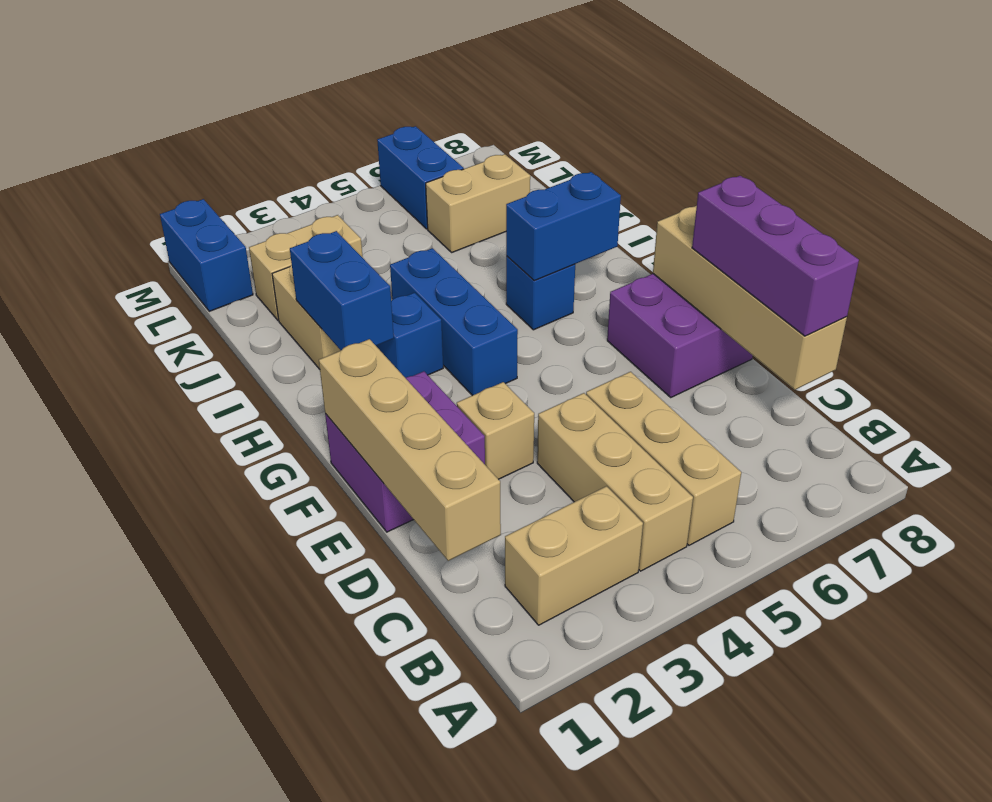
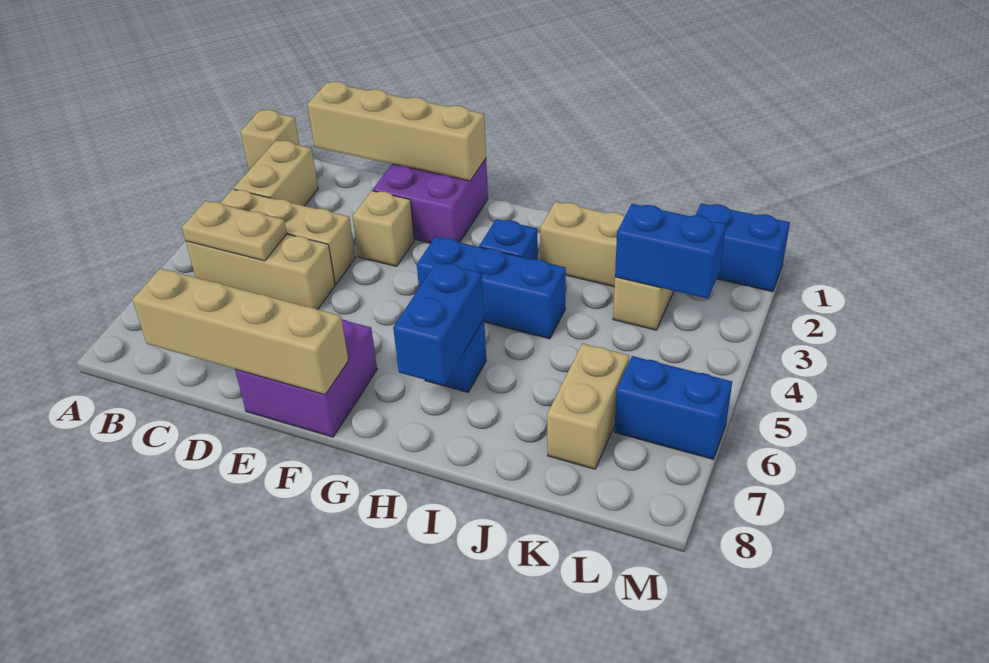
none -> tan 1x1 brick [241,110,299,170]
none -> tan 1x2 plate [182,201,287,261]
purple 1x3 brick [692,176,859,336] -> none
blue 1x2 brick [290,231,394,350] -> blue 1x2 brick moved to [615,204,726,299]

